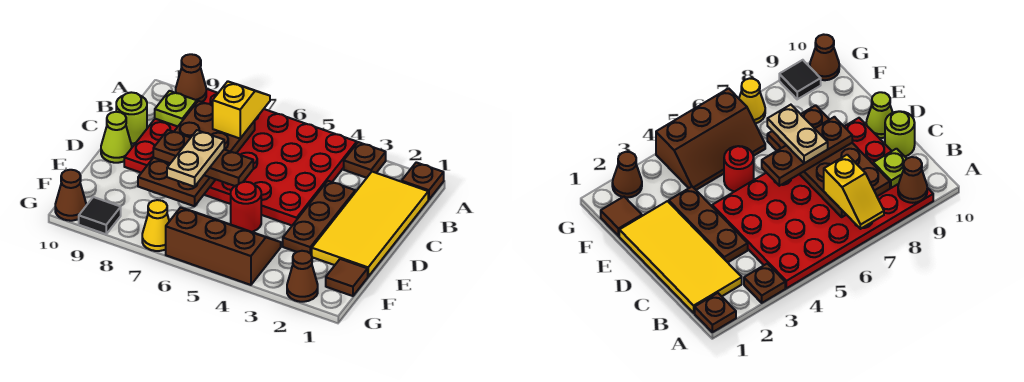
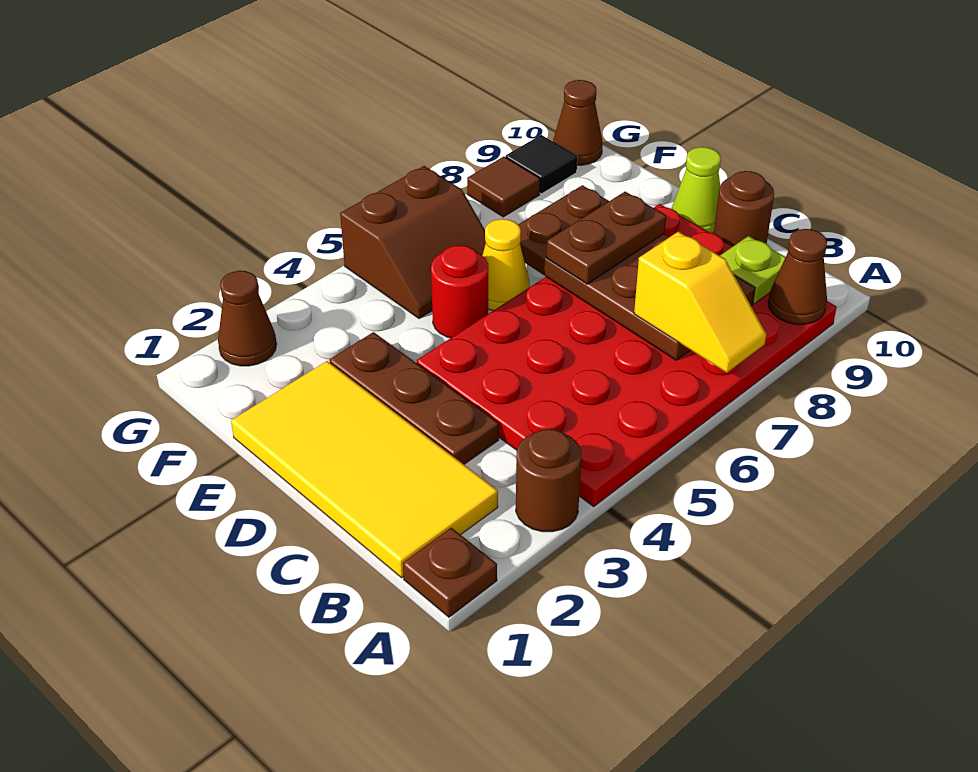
brown 1x1 plate [344,142,386,178] -> brown 1x1 round brick [516,429,581,532]
lime 1x1 round brick [116,92,147,143] -> brown 1x1 round brick [714,171,774,246]
brown 1x3 plate [153,130,253,186] -> brown 1x2 plate [546,192,666,284]
tan 1x2 plate [167,130,224,187] -> none
brown 1x1 tile [326,259,368,296] -> brown 1x1 tile moved to [467,157,540,217]
brown 2x3 slope [166,208,281,285] -> brown 2x2 slope [340,166,486,319]
yellow 1x1 cone [142,200,169,251] -> yellow 1x1 cone moved to [482,219,530,311]

